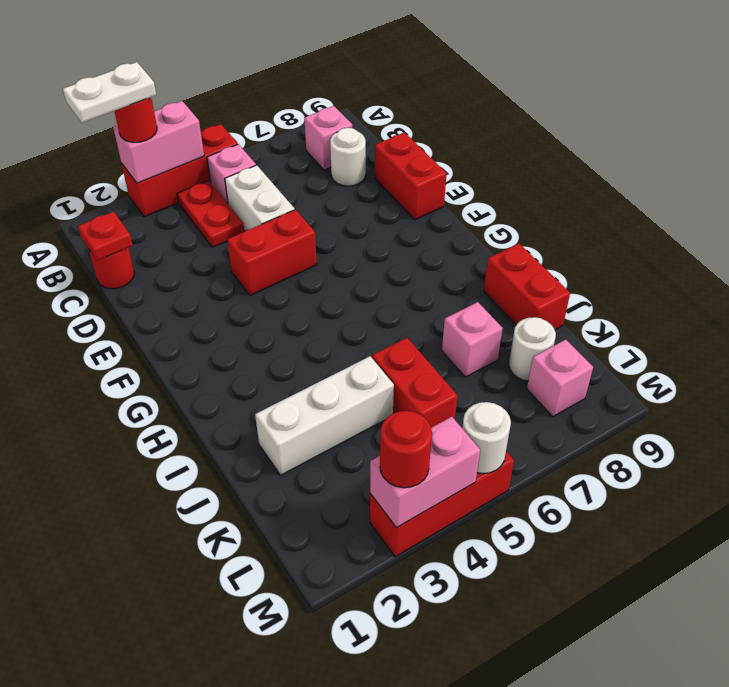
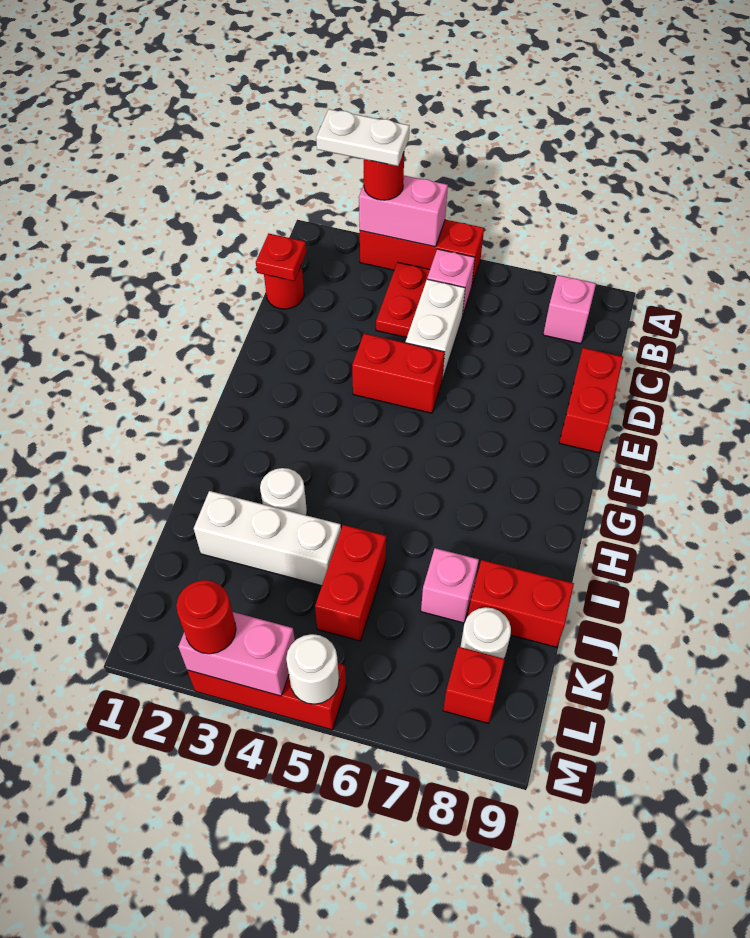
white 1x1 round brick [330,128,366,186] -> white 1x1 round brick moved to [260,468,307,515]
red 1x2 brick [484,243,570,330] -> red 1x2 brick turned to [468,560,574,647]
pink 1x1 brick [527,340,593,417] -> red 1x1 brick [443,647,505,723]

